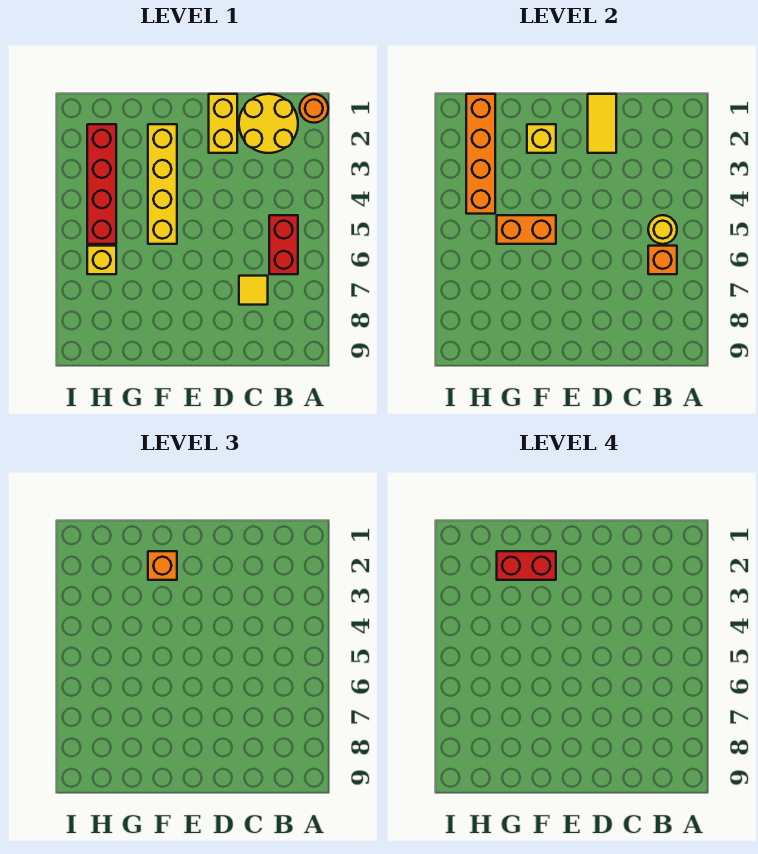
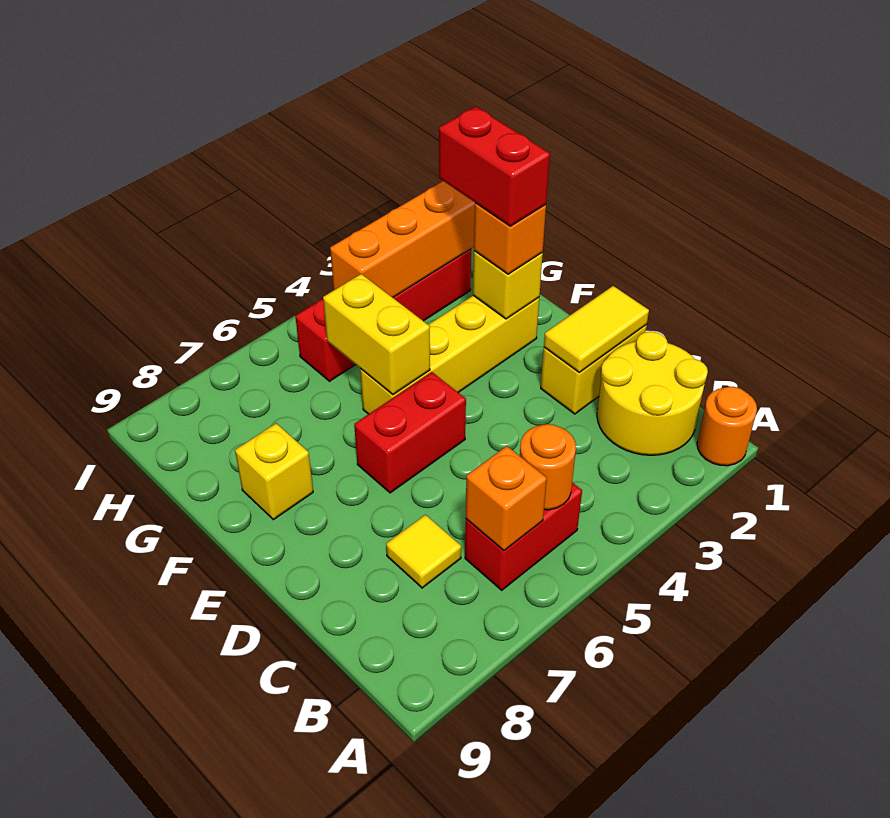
yellow 1x1 round brick [648,215,677,244] -> orange 1x1 round brick [520,424,576,510]
none -> red 1x2 brick [354,372,466,493]
orange 1x2 brick [497,215,556,244] -> yellow 1x2 brick [323,274,430,395]
yellow 1x1 brick [87,246,116,274] -> yellow 1x1 brick moved to [235,423,313,520]

